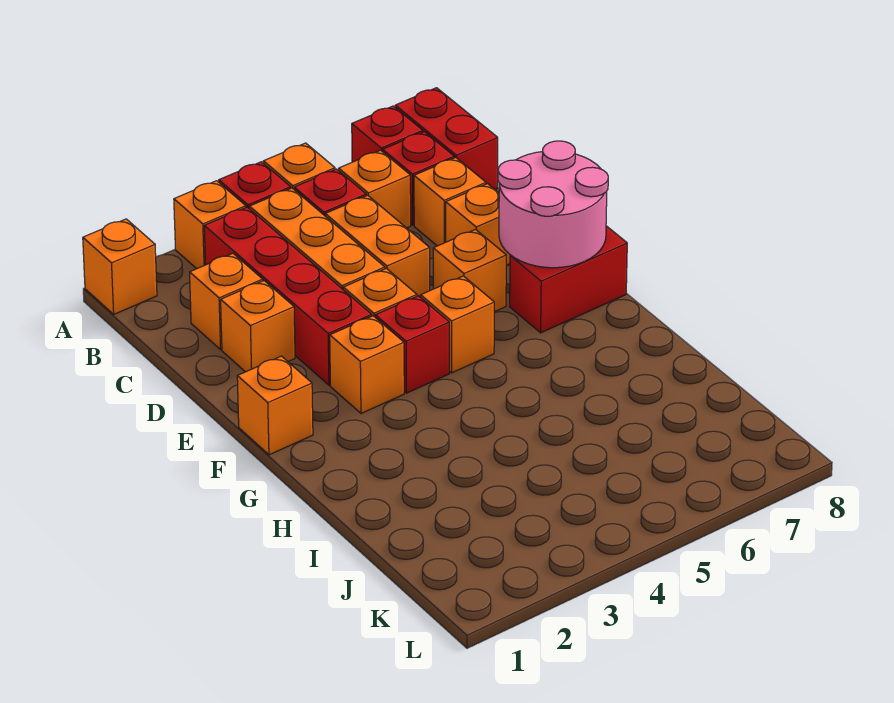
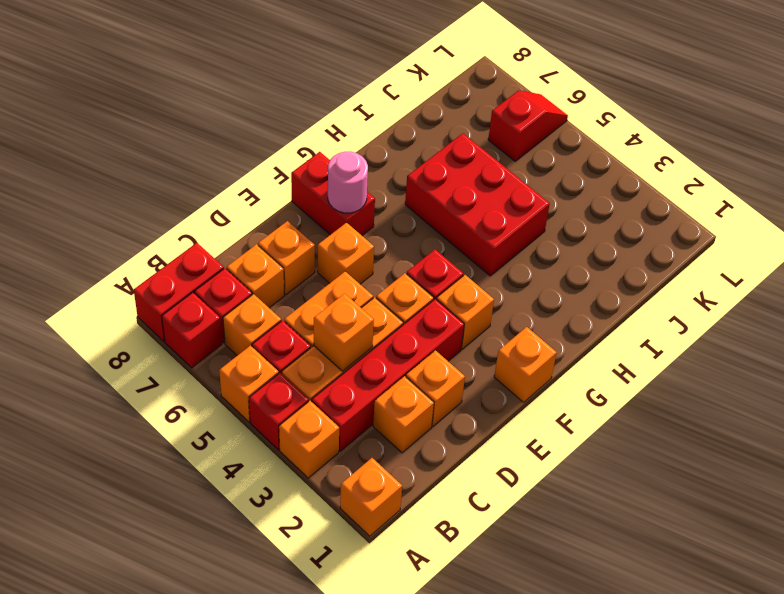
pink 2x2 round brick [498,141,608,268] -> pink 1x1 round brick [328,152,368,213]
orange 1x1 brick [421,276,494,373] -> orange 1x1 brick moved to [314,294,374,371]
none -> red 2x3 brick [405,133,550,276]
none -> red 1x2 slope [488,90,568,161]

